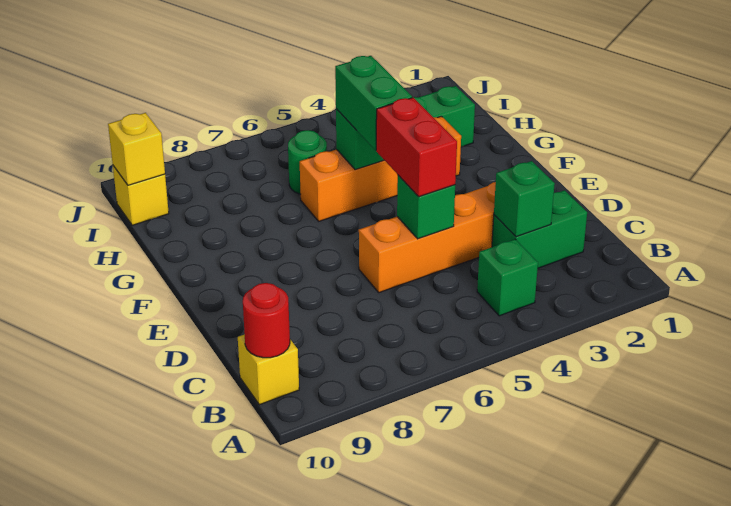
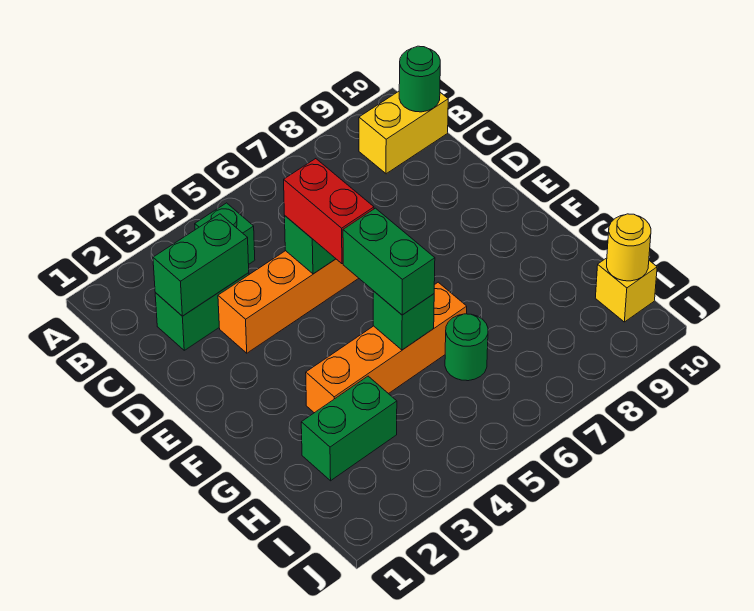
yellow 1x1 brick [238,334,299,405] -> yellow 1x2 brick [359,91,448,174]
red 1x1 round brick [243,283,290,358] -> green 1x1 round brick [399,46,440,112]
green 1x1 brick [494,161,555,237] -> green 1x2 brick [153,214,249,316]
yellow 1x1 brick [108,113,165,185] -> yellow 1x1 round brick [607,214,651,281]

